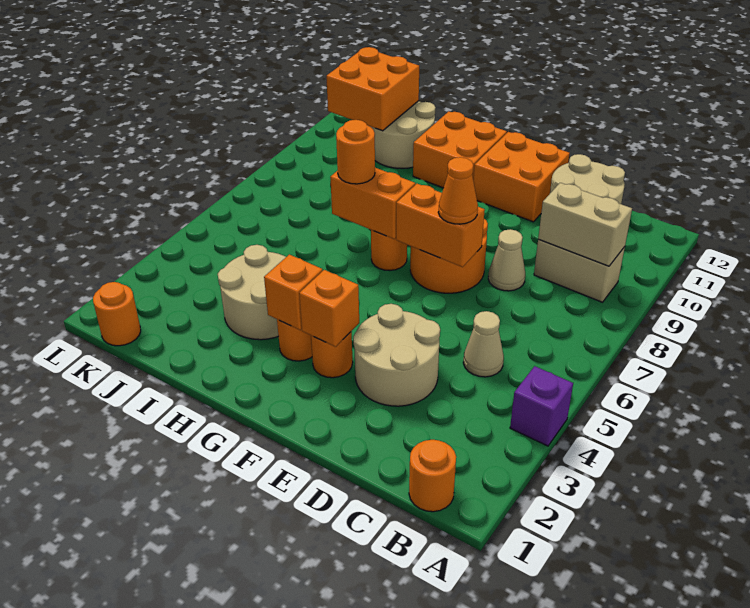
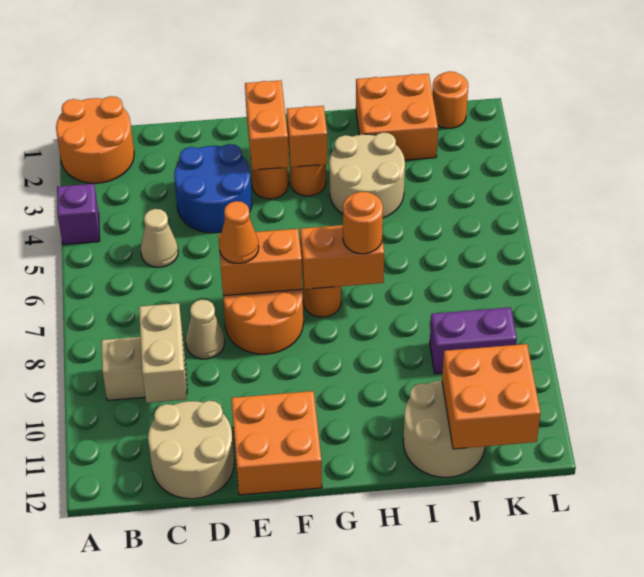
orange 1x1 round brick [409,440,456,512] -> orange 2x2 round brick [56,96,134,183]
tan 1x2 brick [538,183,632,266] -> tan 1x2 brick turned to [139,303,187,403]
tan 2x2 round brick [353,304,440,406] -> blue 2x2 round brick [174,144,252,233]
orange 1x1 brick [299,270,359,347] -> orange 1x2 brick [245,80,289,170]
orange 2x2 brick [413,111,507,188] -> orange 2x2 brick moved to [356,74,438,160]
none -> purple 1x2 brick [430,307,517,374]

